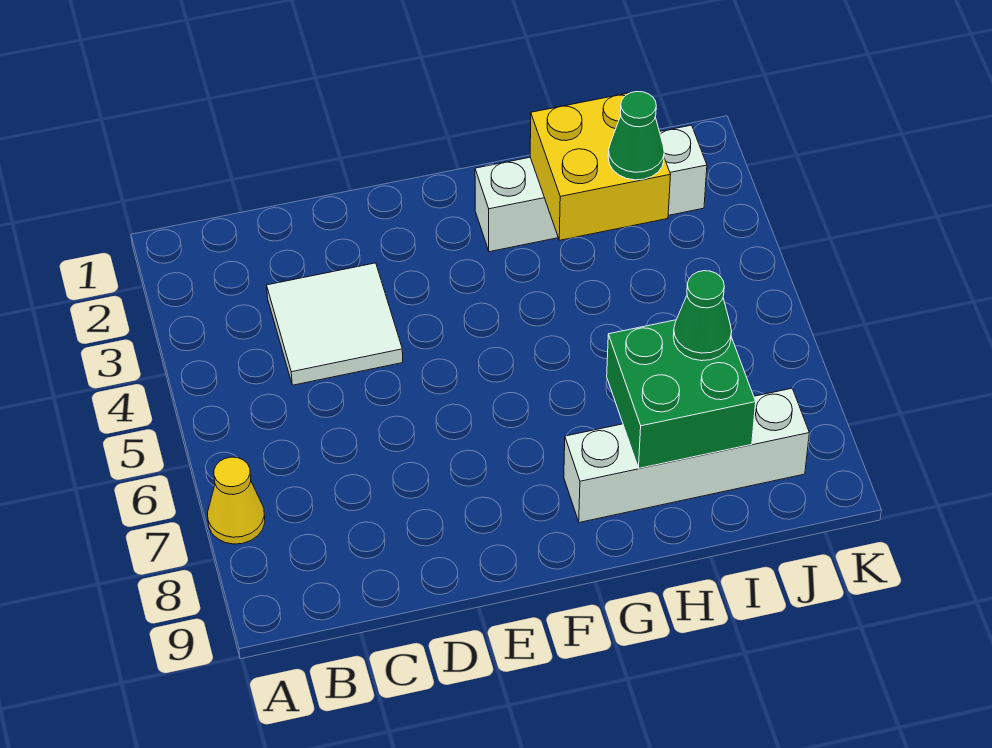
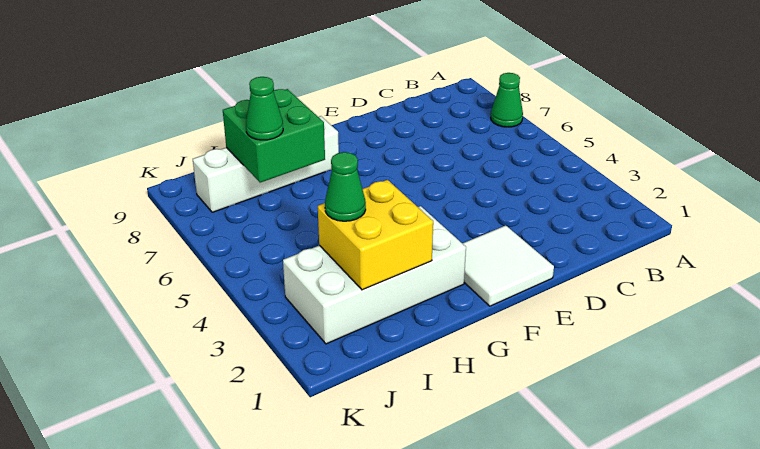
yellow 1x1 cone [208,457,265,544] -> green 1x1 cone [491,73,523,127]
white 2x2 tile [267,263,403,385] -> white 2x2 tile moved to [462,225,554,306]
white 1x4 brick [475,125,707,252] -> white 2x4 brick [283,206,466,344]

